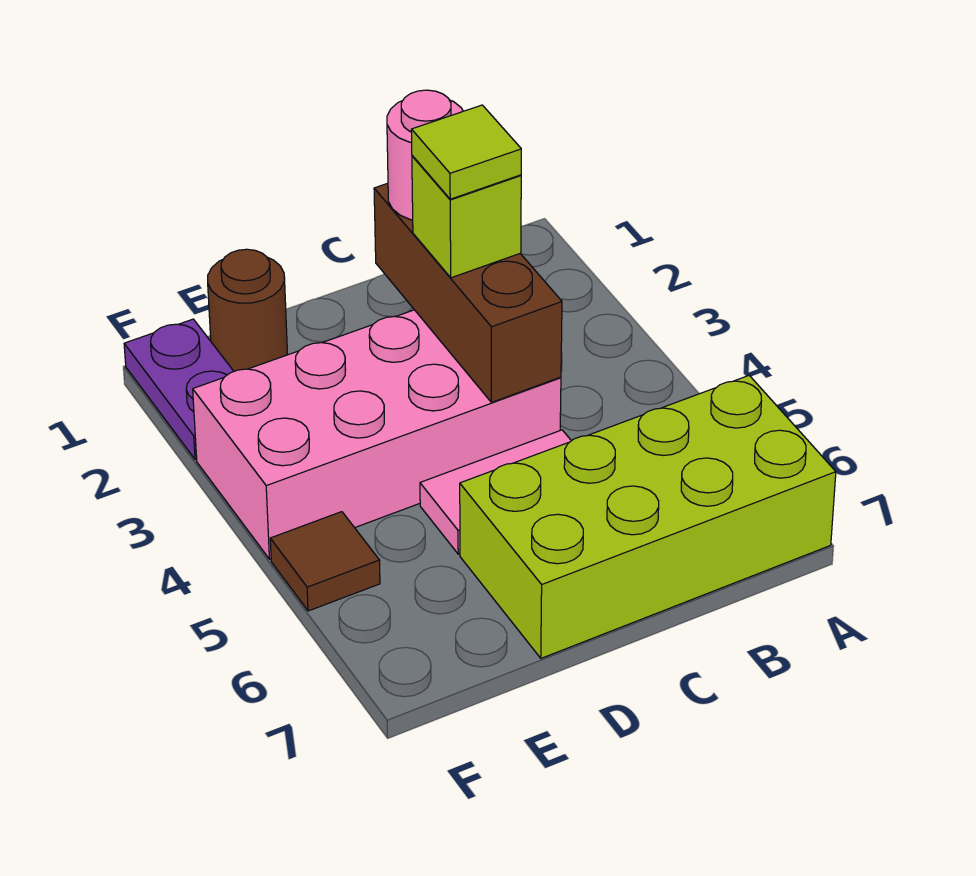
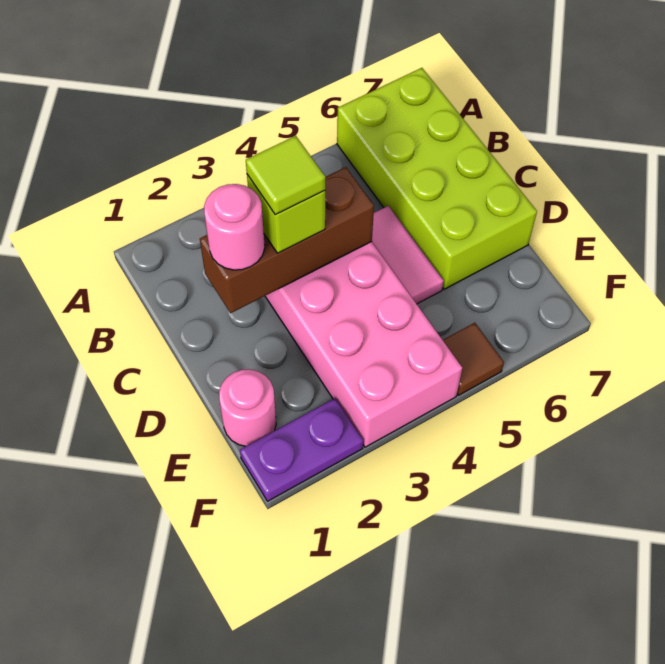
brown 1x1 round brick [208,249,287,371] -> pink 1x1 round brick [219,369,276,446]

